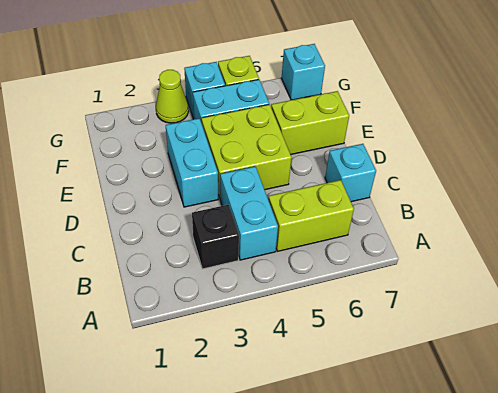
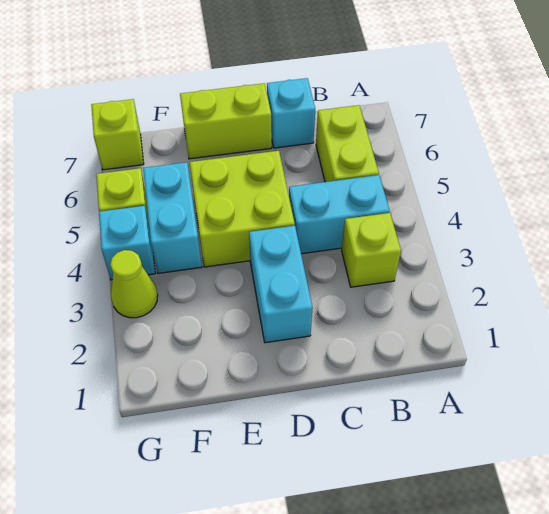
black 1x1 brick [192,205,239,269] -> lime 1x1 brick [342,213,401,287]
cyan 1x2 brick [166,118,218,207] -> cyan 1x2 brick turned to [249,226,313,343]
lime 1x2 brick [271,91,349,155] -> lime 1x2 brick turned to [180,83,272,159]
cyan 1x1 brick [282,44,325,100] -> lime 1x1 brick [91,99,144,170]

